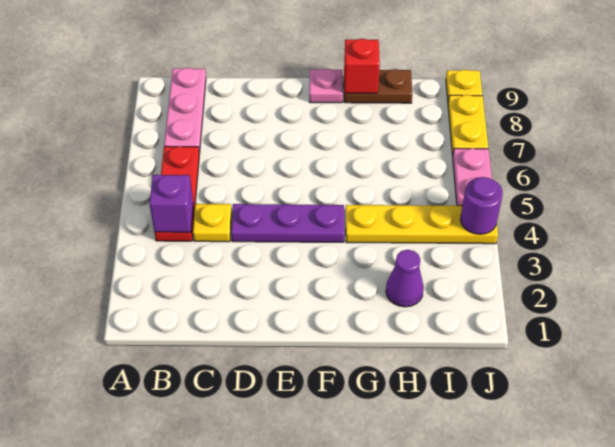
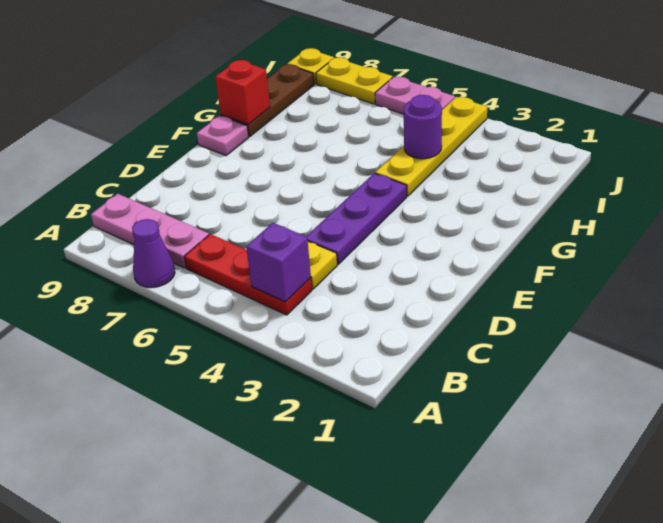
brown 1x2 plate [344,69,413,103] -> brown 1x3 plate [221,64,314,137]
purple 1x1 cone [386,250,424,307] -> purple 1x1 cone moved to [132,219,175,287]
purple 1x1 round brick [460,177,503,234] -> purple 1x1 round brick moved to [404,95,442,159]

